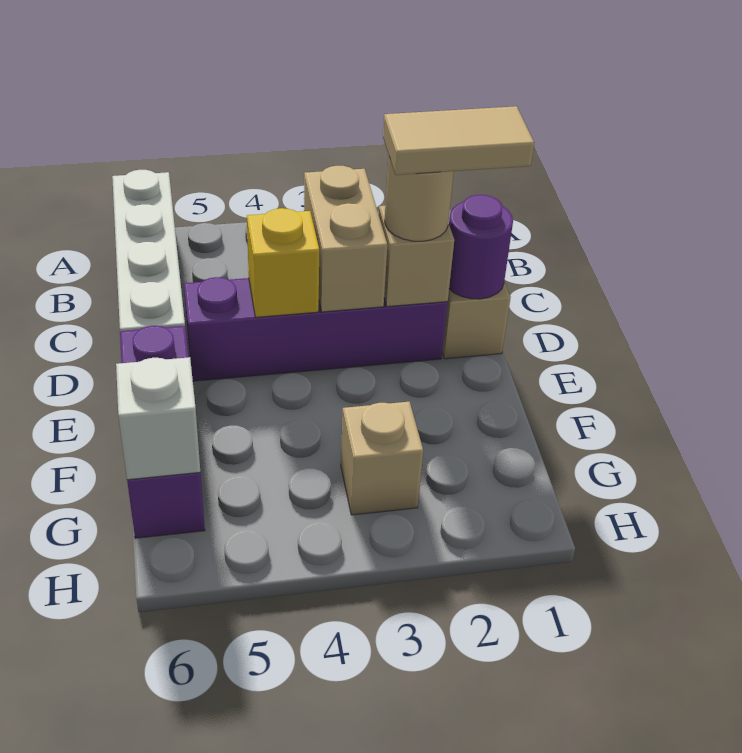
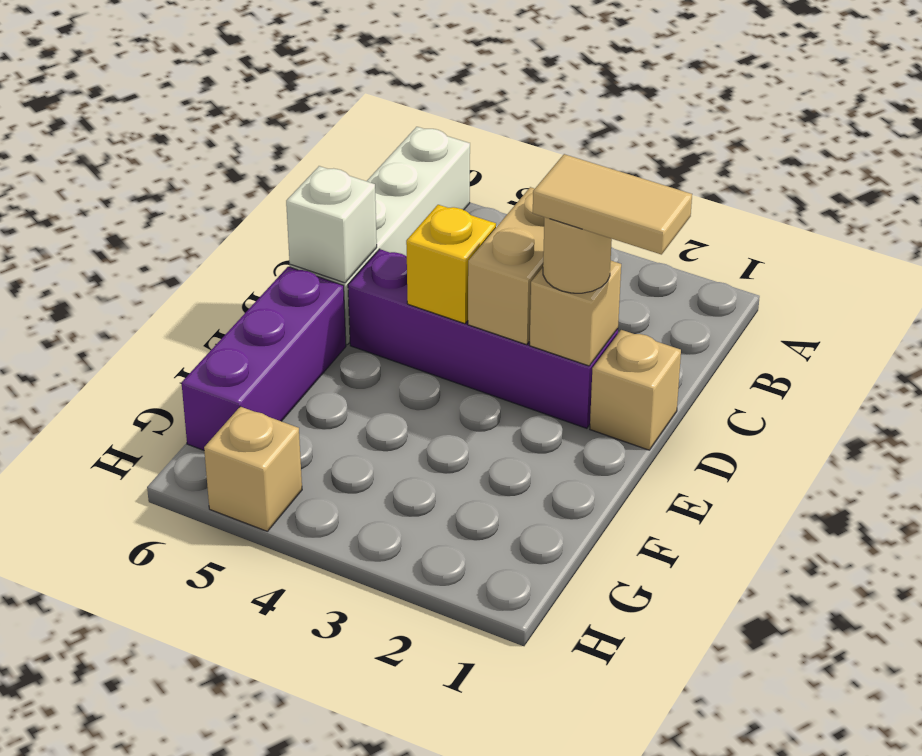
purple 1x1 round brick [449,195,513,299] -> none
tan 1x1 brick [341,402,423,515] -> tan 1x1 brick moved to [204,407,302,531]
white 1x1 brick [116,357,200,480] -> white 1x1 brick moved to [286,166,377,283]

